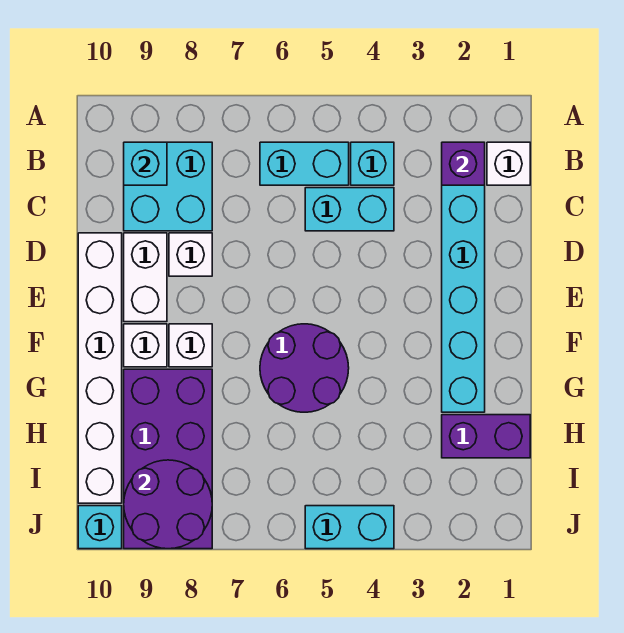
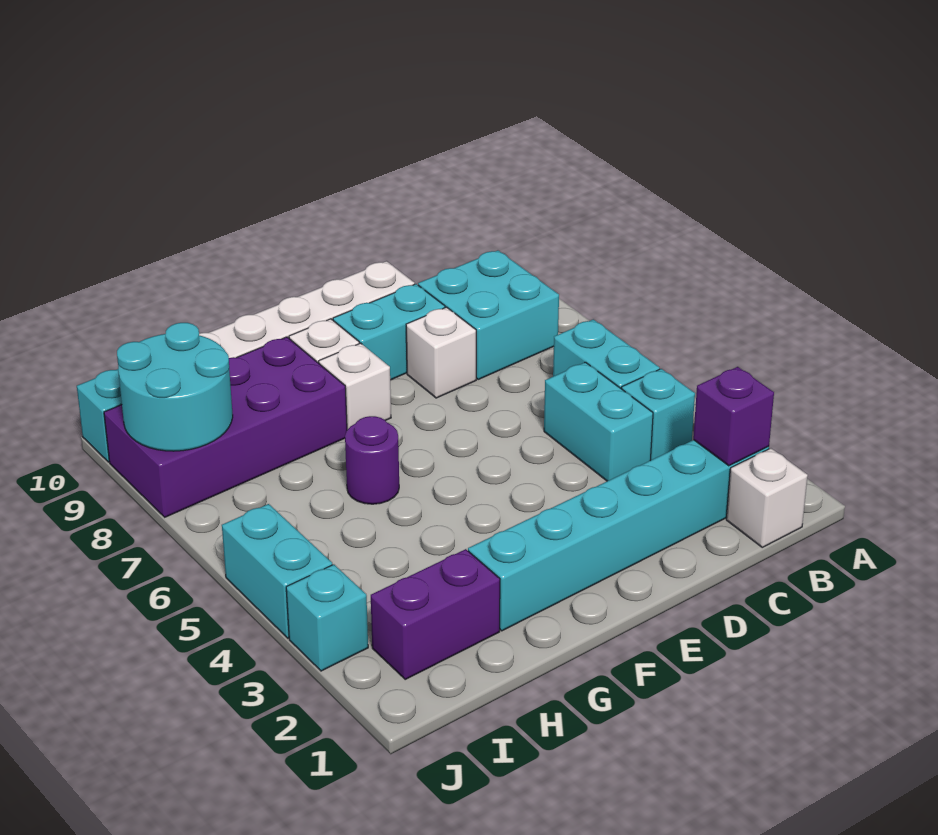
cyan 1x1 brick [124,142,167,185] -> cyan 1x1 brick moved to [286,564,368,671]
white 1x2 brick [124,233,167,322] -> cyan 1x2 brick [333,284,445,380]
purple 2x2 round brick [260,324,349,412] -> purple 1x1 round brick [345,416,399,504]
purple 1x2 brick [442,415,530,458] -> purple 1x2 brick turned to [371,549,500,679]
purple 2x2 round brick [124,460,212,549] -> cyan 2x2 round brick [117,323,233,451]

